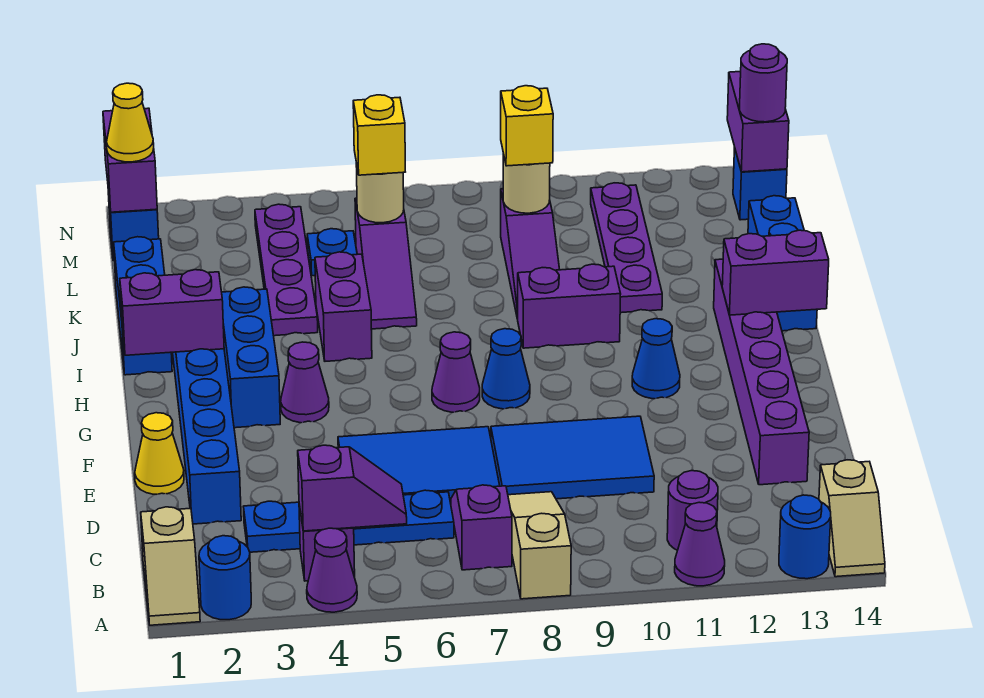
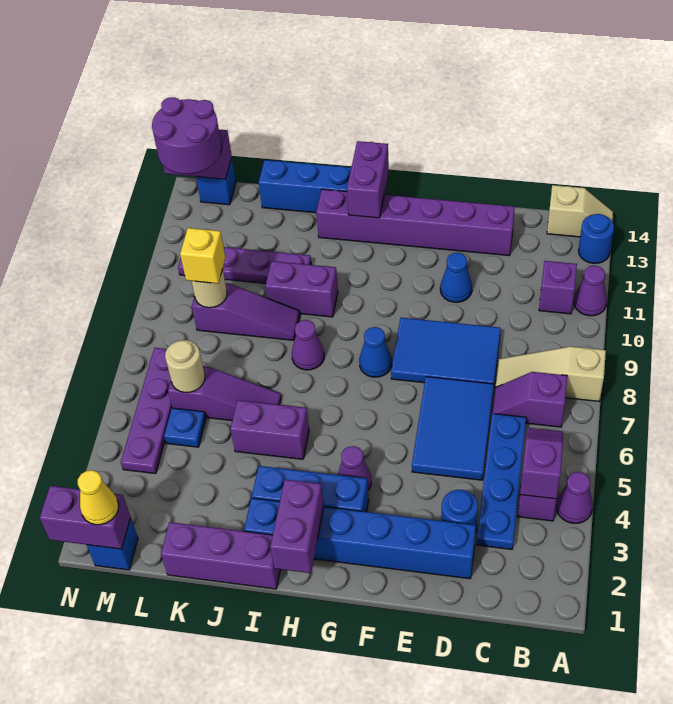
tan 1x2 slope [141,507,200,625] -> none
blue 1x1 round brick [199,536,251,620] -> blue 1x1 round brick moved to [441,490,478,533]
purple 1x1 round brick [667,471,718,550] -> purple 1x1 brick [539,261,577,314]
blue 2x3 tile [491,416,654,499] -> blue 2x3 tile turned to [391,318,501,384]
yellow 1x1 cone [135,413,184,494] -> none
purple 1x1 cone [432,332,480,412] -> purple 1x1 cone moved to [292,320,324,370]
blue 1x1 cone [632,319,680,399] -> blue 1x1 cone moved to [440,253,472,302]
blue 1x3 brick [114,237,172,375] -> purple 1x3 brick [161,522,281,589]
purple 1x2 brick [517,264,621,348] -> purple 1x2 brick turned to [265,261,338,317]
purple 1x4 plate [255,204,318,336] -> purple 1x4 plate turned to [121,348,172,474]
yellow 1x1 brick [353,95,405,175] -> none
purple 1x1 round brick [740,44,787,122] -> purple 2x2 round brick [152,97,222,174]

